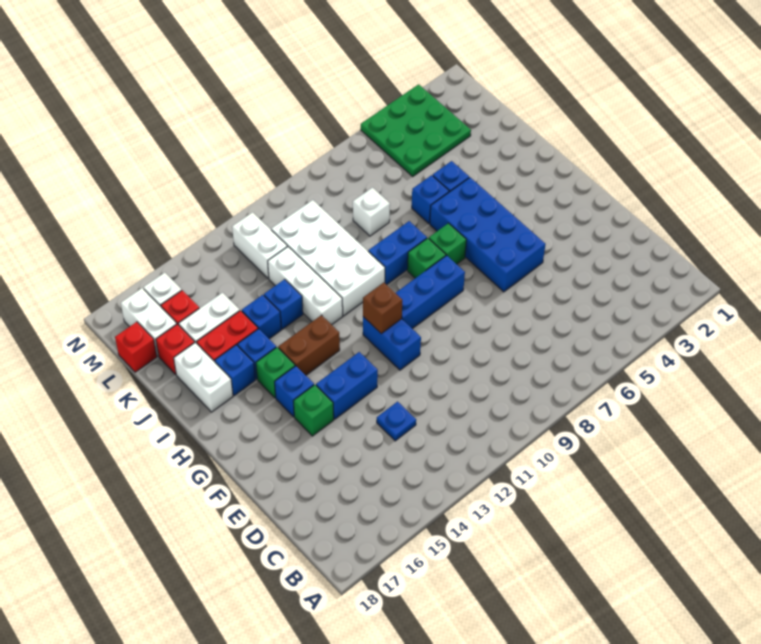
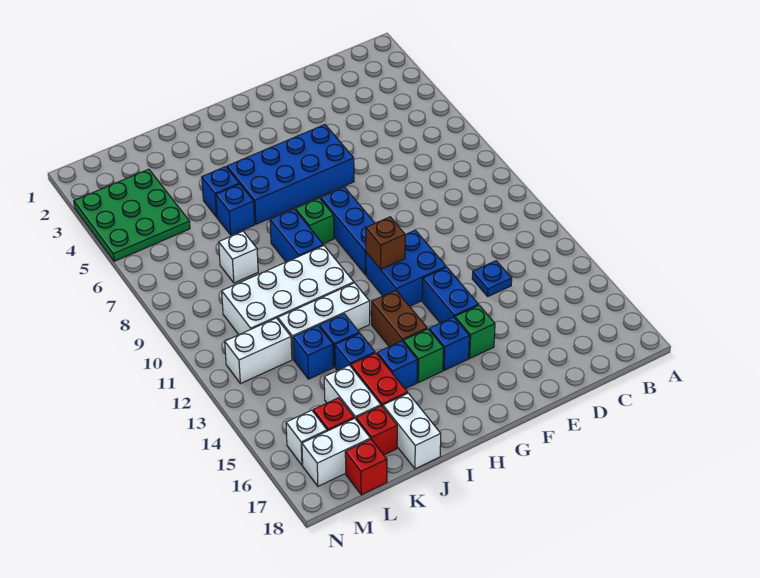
blue 1x2 brick [363,317,421,370] -> blue 2x2 brick [366,230,446,306]
green 1x1 brick [429,223,466,264] -> none
blue 1x1 brick [215,345,255,396] -> blue 1x1 brick moved to [293,326,333,379]
white 1x2 brick [174,343,233,412] -> white 1x2 brick turned to [383,393,441,469]

